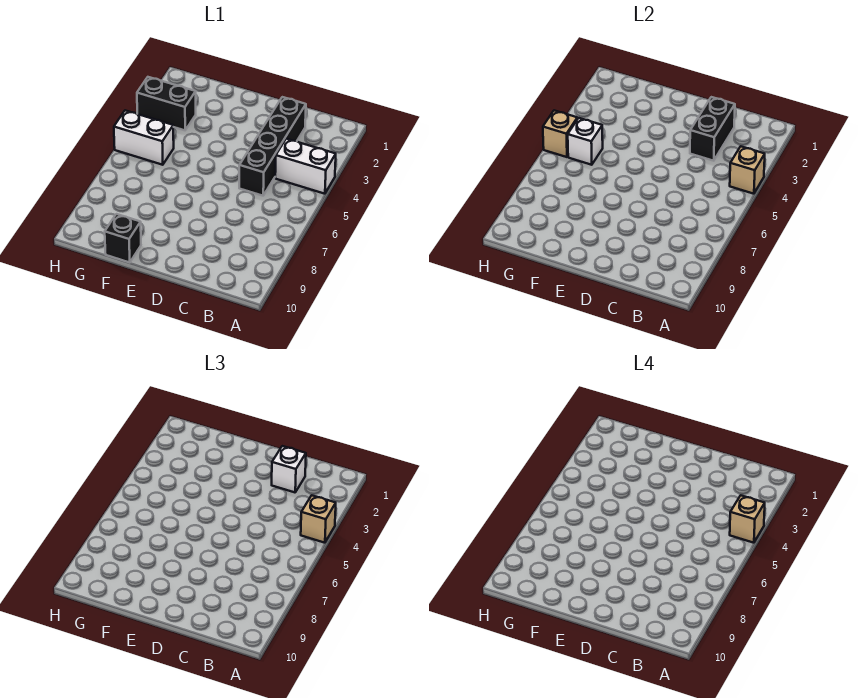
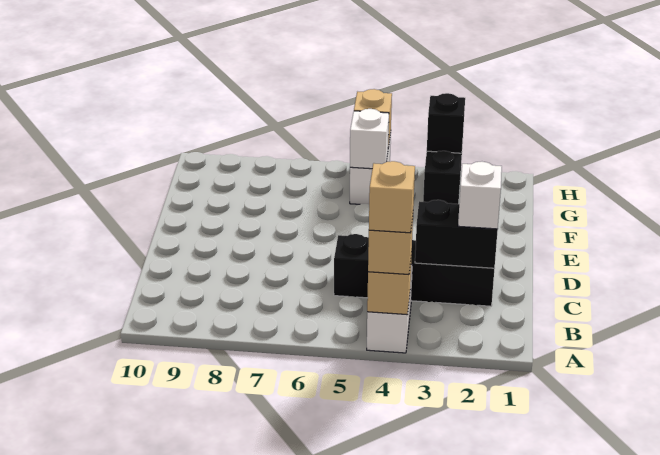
black 1x1 brick [105,214,141,263] -> black 1x1 brick moved to [427,93,465,153]

